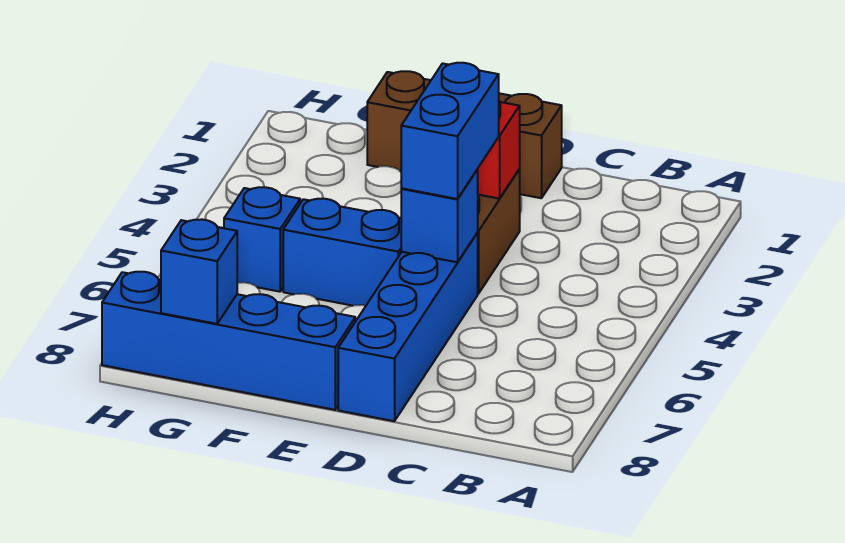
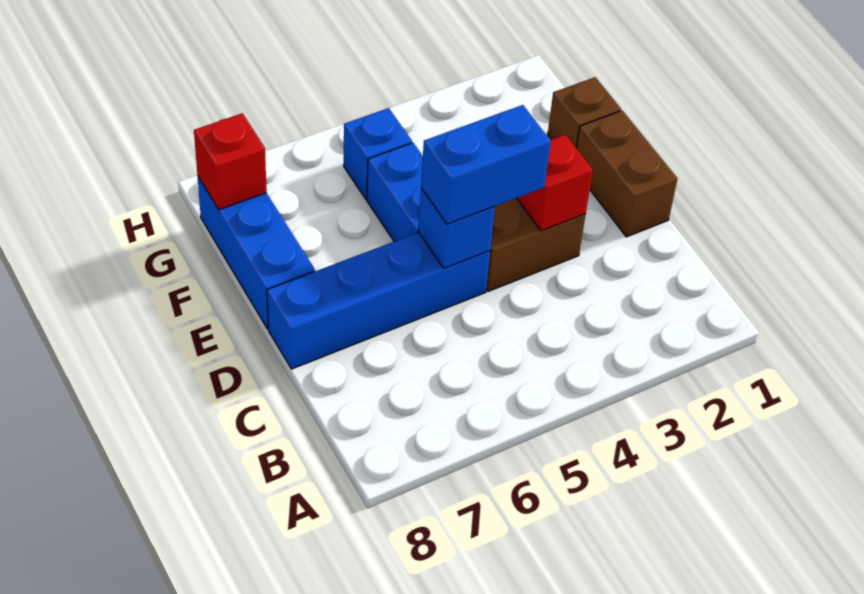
blue 1x4 brick [102,272,355,410] -> blue 1x3 brick [198,177,315,329]
blue 1x1 brick [161,219,237,324] -> red 1x1 brick [194,113,267,210]

